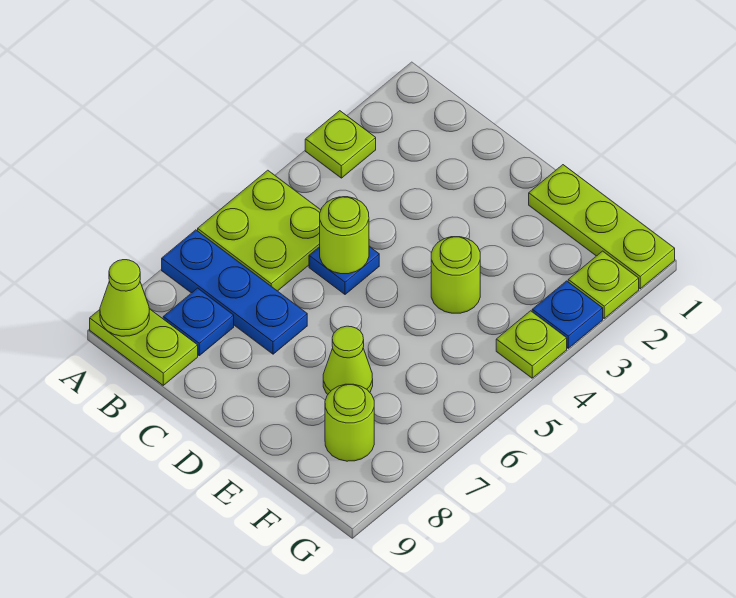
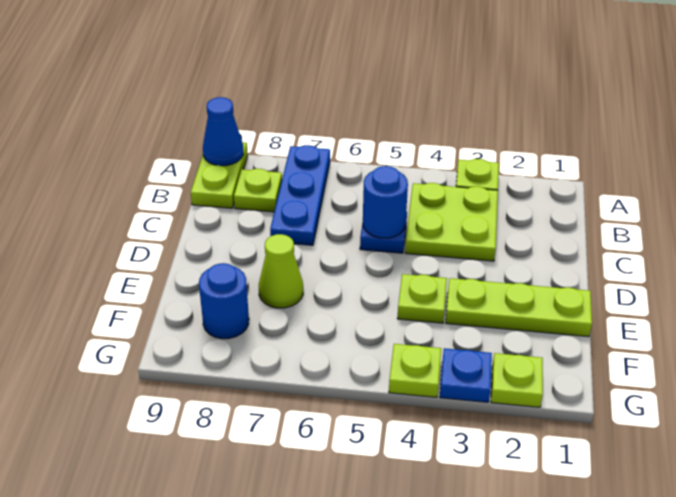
lime 2x2 plate [198,170,321,291] -> lime 2x2 plate moved to [405,183,498,261]
lime 1x1 cone [100,260,149,336] -> blue 1x1 cone [203,97,243,166]
blue 1x1 plate [163,288,234,356] -> lime 1x1 plate [234,169,282,212]
lime 1x1 round brick [320,197,369,274] -> blue 1x1 round brick [363,166,408,238]
lime 1x3 plate [529,165,675,289] -> lime 1x3 plate turned to [446,278,592,337]
lime 1x1 round brick [431,237,480,313] -> lime 1x1 plate [397,274,447,323]
lime 1x1 round brick [325,384,374,461] -> blue 1x1 round brick [199,263,249,339]

